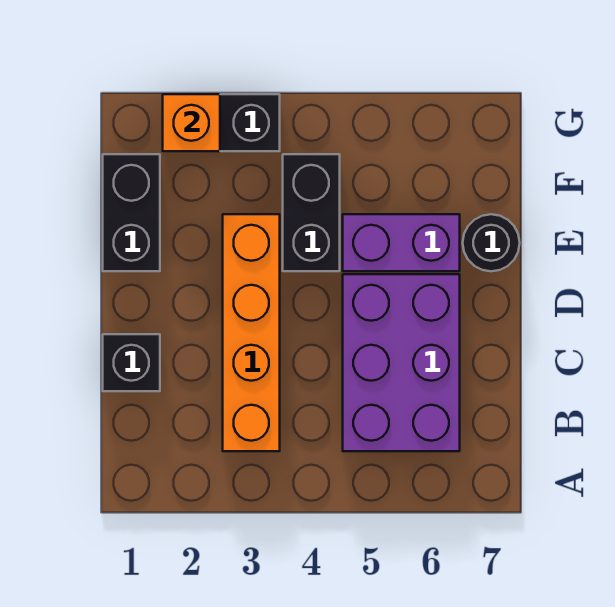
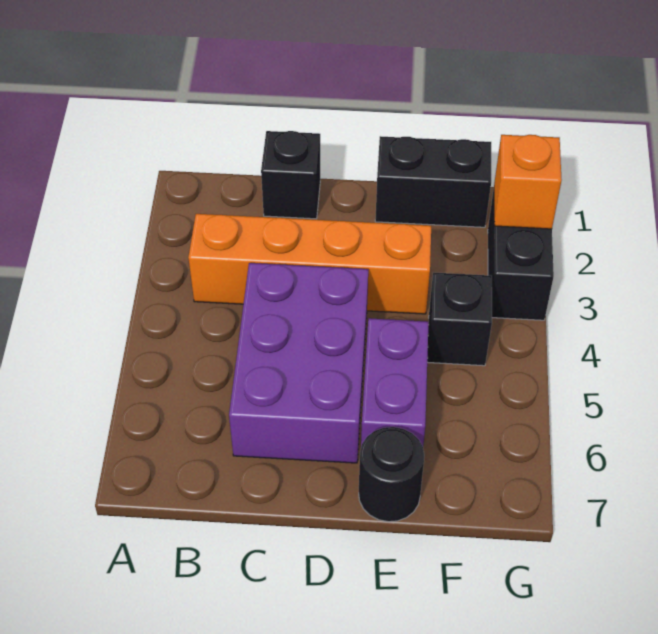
purple 2x3 brick [343,274,460,451] -> purple 2x3 brick turned to [229,263,368,463]
black 1x2 brick [283,154,340,271] -> black 1x1 brick [427,273,492,366]

